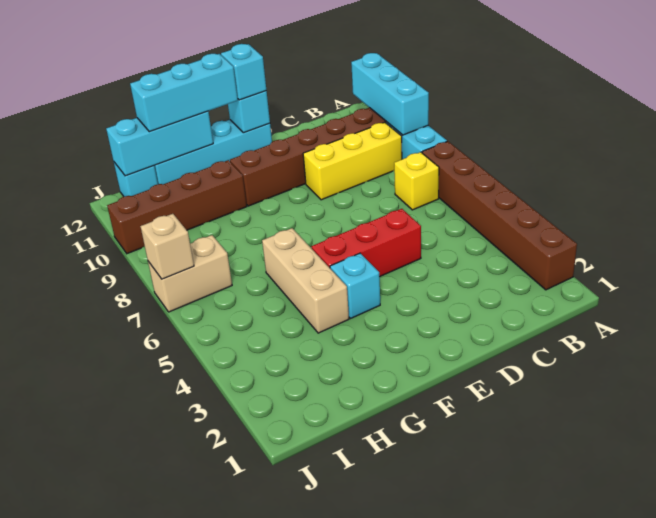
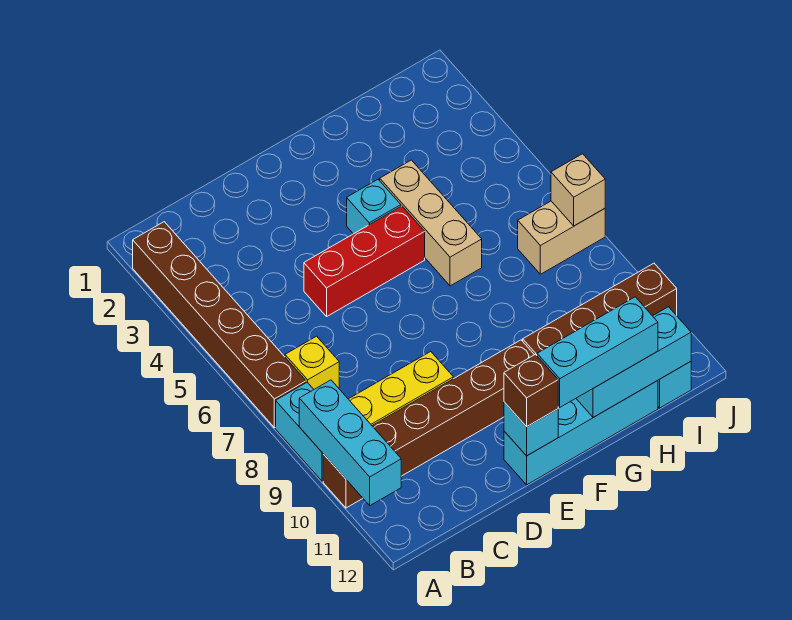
cyan 1x1 brick [221,44,266,100] -> brown 1x1 brick [504,354,558,427]

